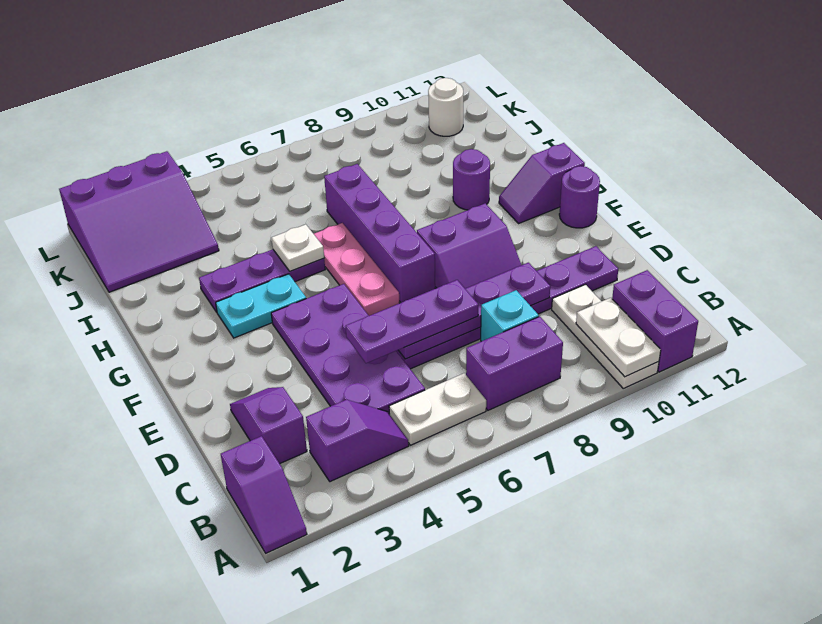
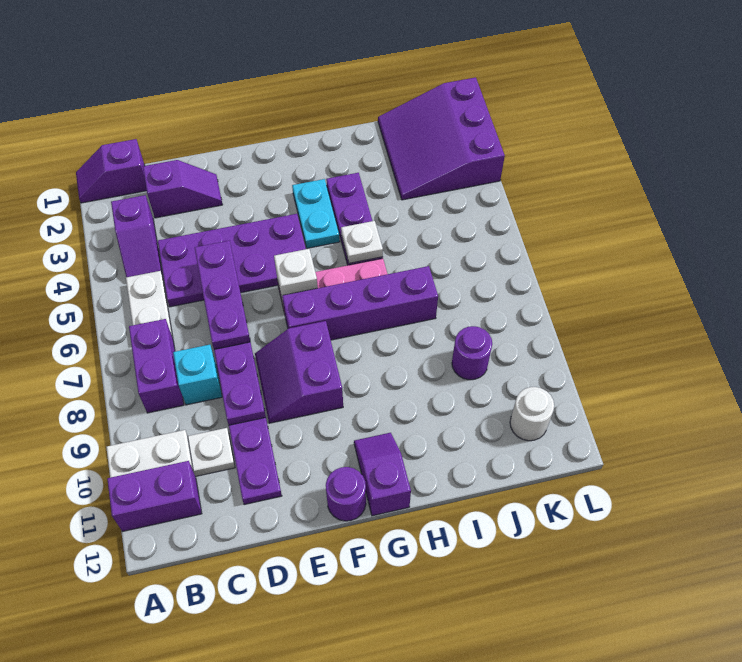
none -> white 1x1 brick [274,249,318,302]
purple 1x1 round brick [453,149,490,210] -> purple 1x1 round brick moved to [452,326,492,380]

